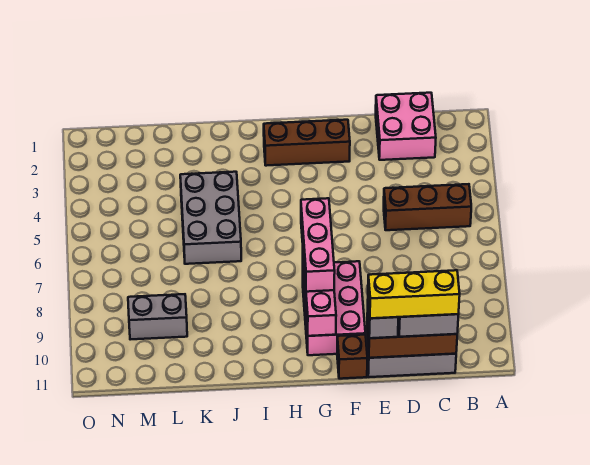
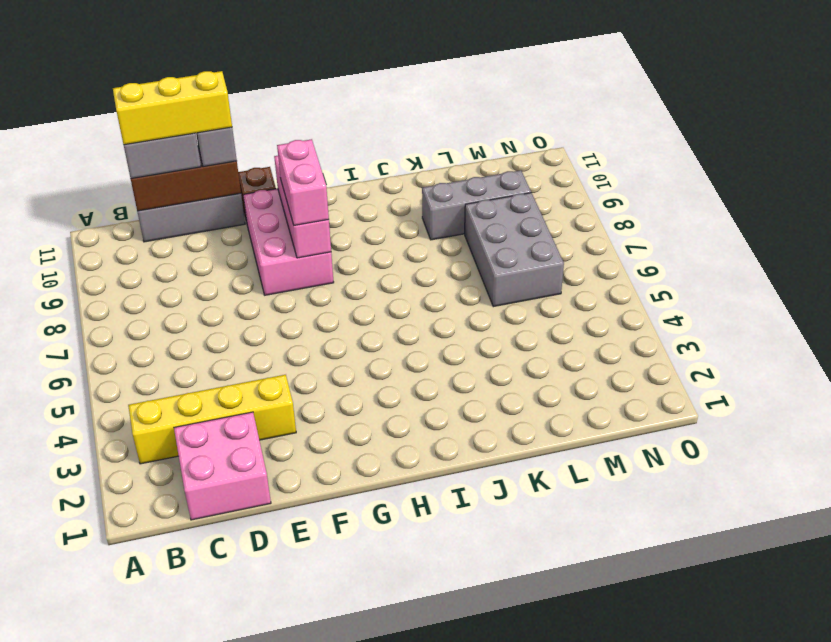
none -> yellow 1x4 brick [128,375,296,464]
brown 1x3 brick [384,184,471,230] -> none
brown 1x3 brick [264,120,350,166] -> none
pink 1x3 brick [301,198,335,292] -> pink 1x2 brick [277,139,329,225]
grey 2x3 brick [180,172,241,264] -> grey 2x3 brick moved to [465,193,564,307]
grey 1x2 brick [128,294,187,340] -> grey 1x3 brick [422,170,531,240]

